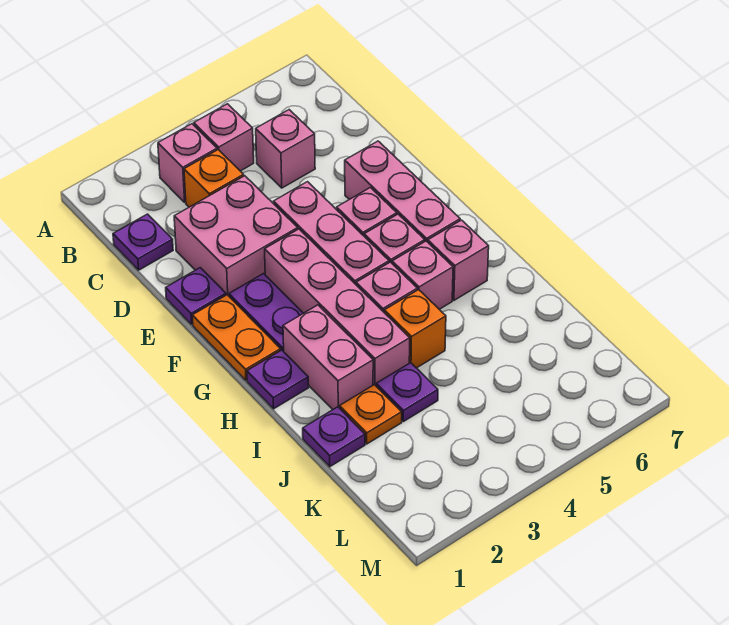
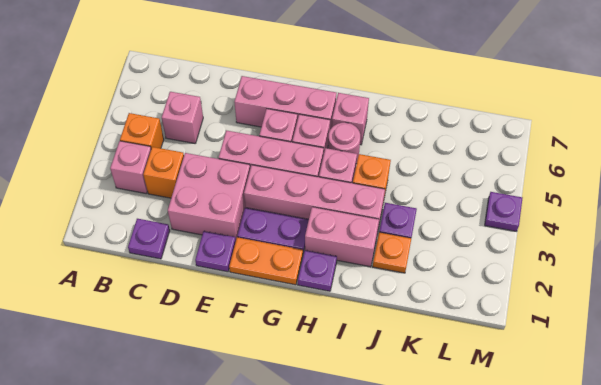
pink 1x1 brick [194,104,254,171] -> orange 1x1 brick [120,113,164,149]
pink 1x1 brick [392,241,453,309] -> pink 1x1 round brick [328,123,360,164]
purple 1x1 plate [303,407,365,467] -> purple 1x1 plate moved to [485,192,522,231]

